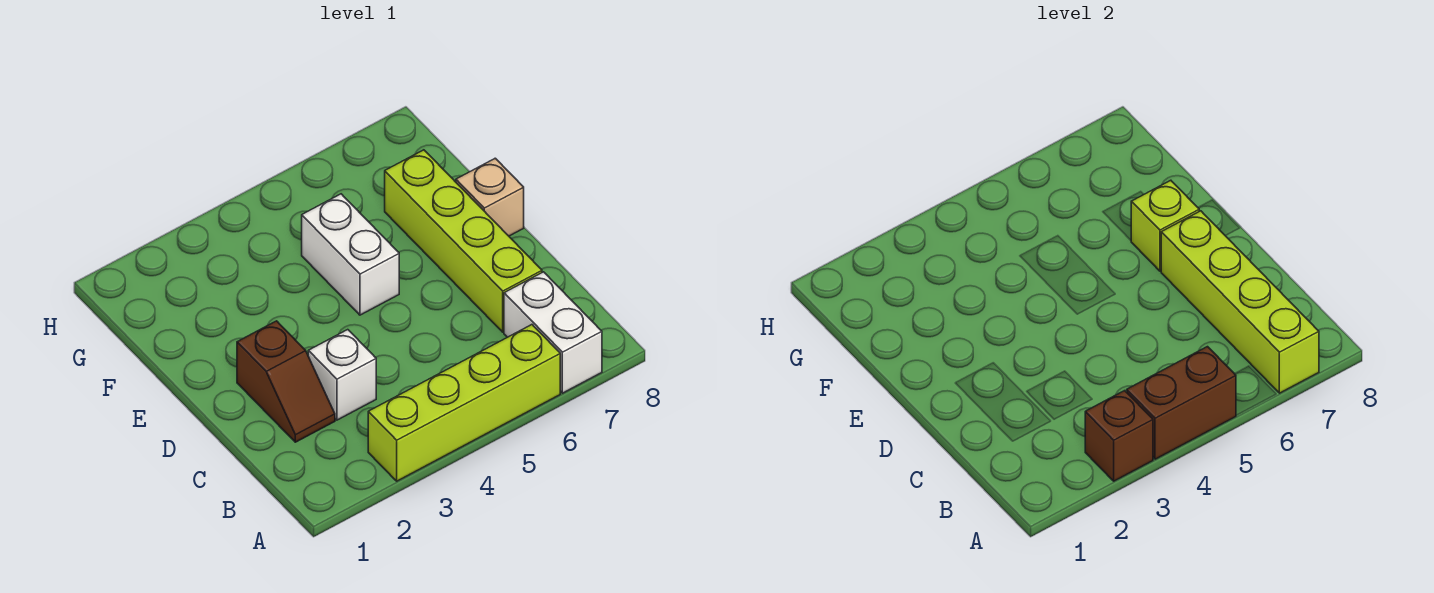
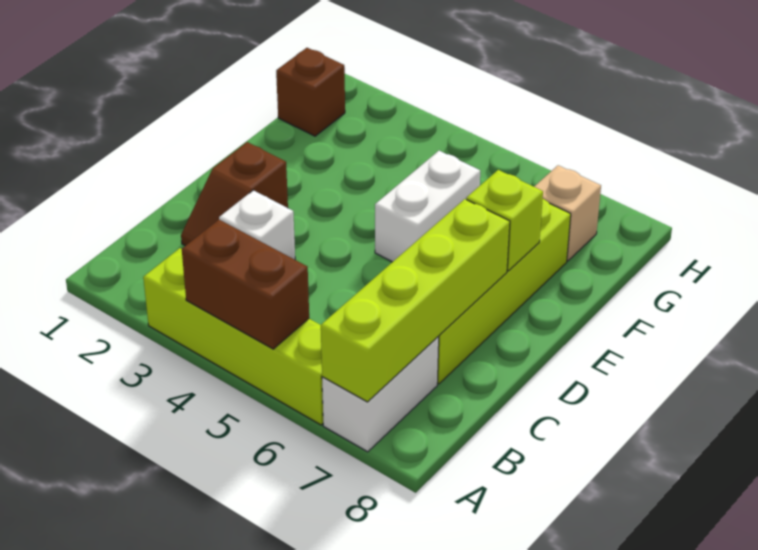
brown 1x1 brick [1085,391,1153,481] -> brown 1x1 brick moved to [276,48,345,136]
tan 1x1 brick [456,158,524,236] -> tan 1x1 brick moved to [534,165,601,261]

